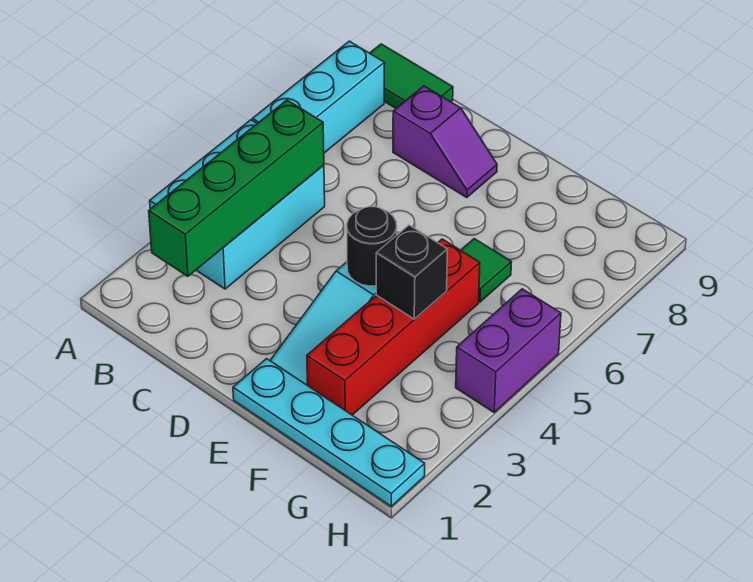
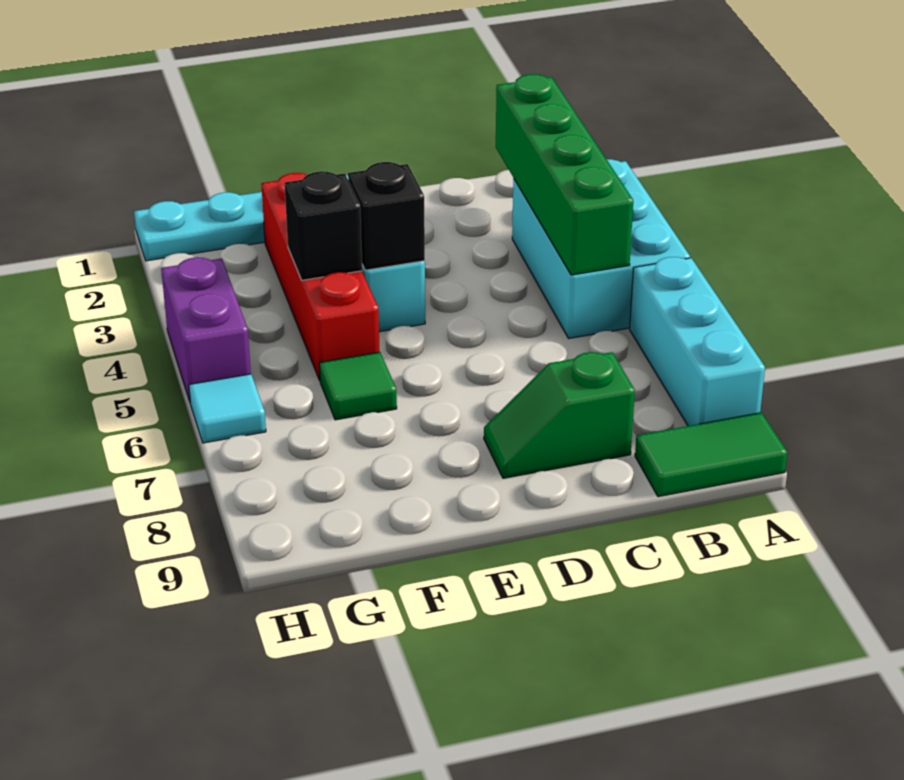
purple 1x2 slope [393,86,497,197] -> green 1x2 slope [484,352,635,478]
black 1x1 round brick [347,207,397,286] -> black 1x1 brick [348,162,425,270]
none -> cyan 1x1 tile [189,374,266,443]

